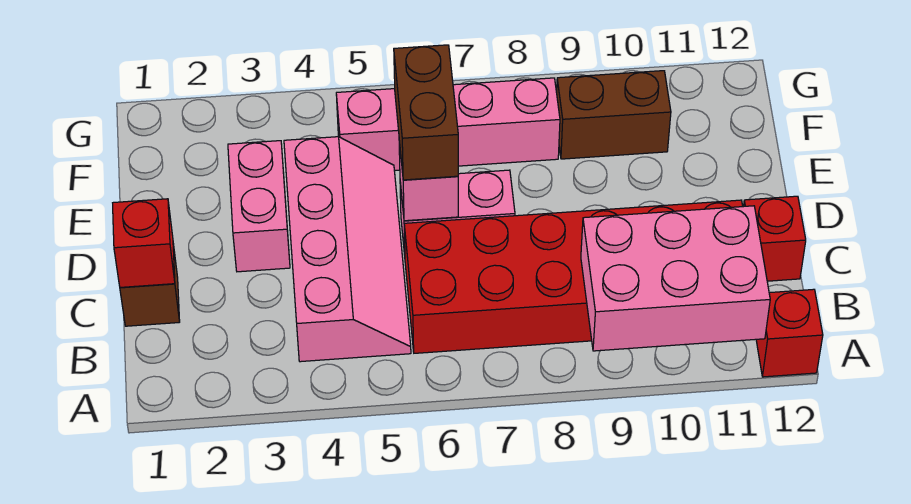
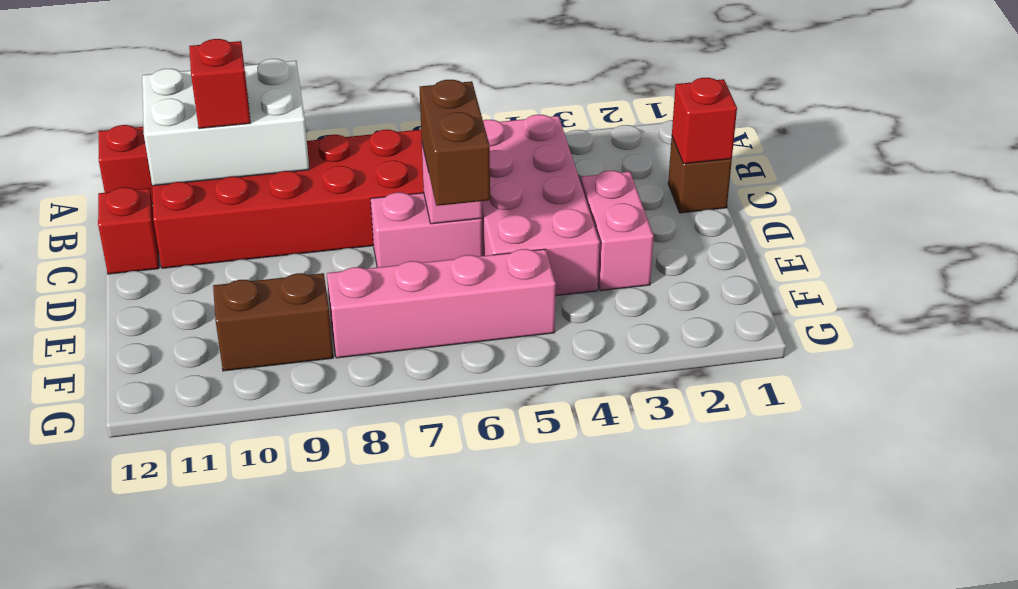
pink 2x3 brick [581,206,770,351] -> white 2x3 brick [142,59,309,186]
pink 2x4 slope [284,137,411,362] -> pink 2x4 brick [482,115,600,296]
none -> red 1x1 brick [189,39,250,128]

